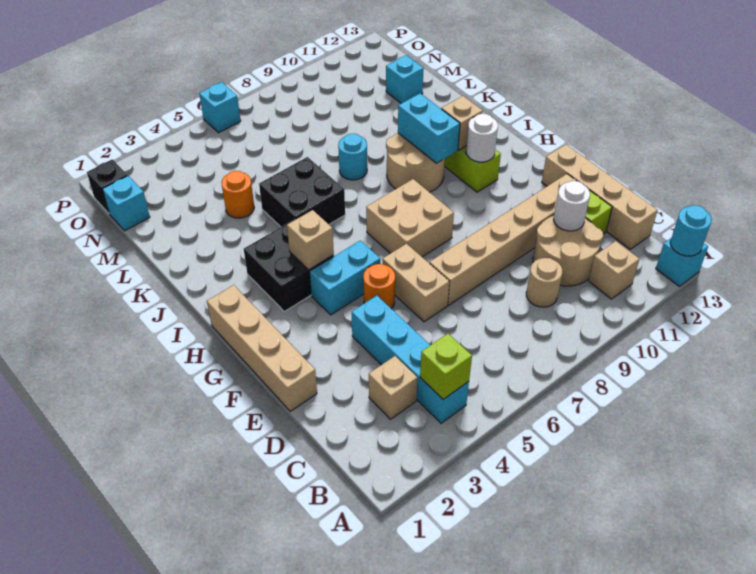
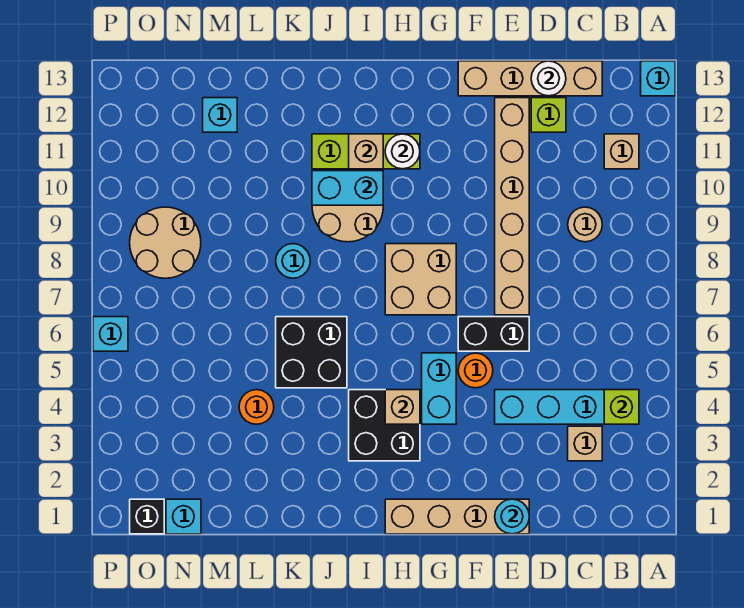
cyan 1x1 round brick [670,205,712,256] -> cyan 1x1 round brick moved to [495,499,529,534]
tan 2x2 round brick [533,216,603,286] -> tan 2x2 round brick moved to [130,207,201,278]
white 1x1 round brick [554,181,590,231] -> white 1x1 round brick moved to [531,61,566,96]
tan 1x2 brick [383,244,450,322] -> black 1x2 brick [458,317,529,351]

